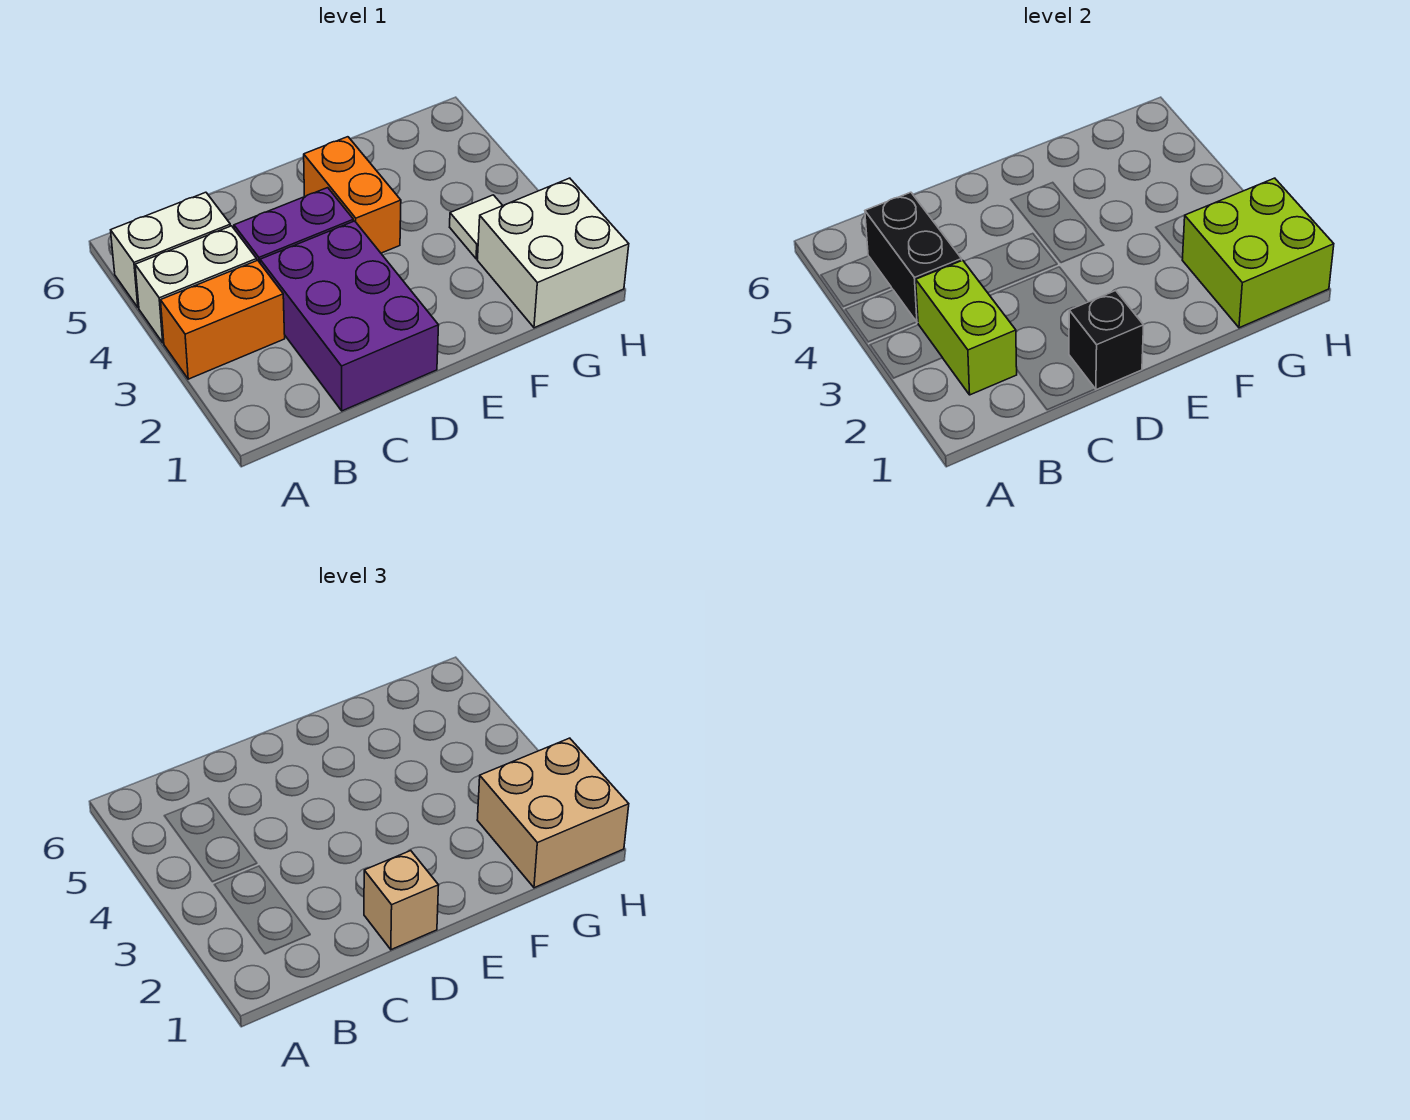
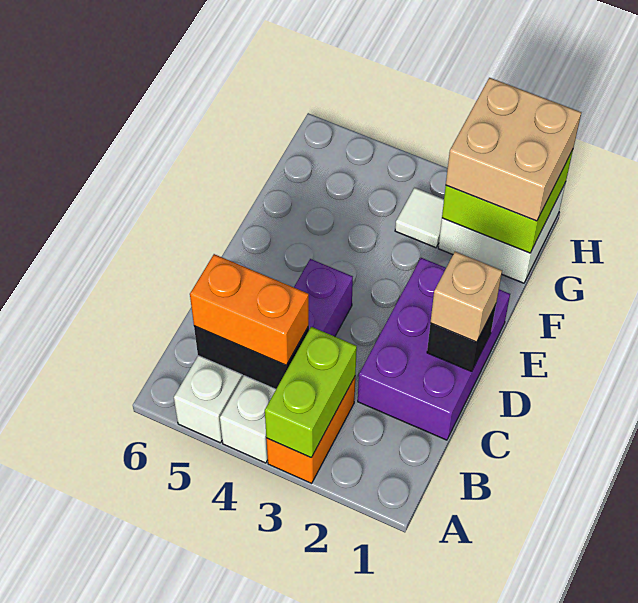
lime 1x2 brick [916,260,1017,395] -> lime 1x2 brick turned to [265,327,357,457]
purple 2x3 brick [260,221,439,411] -> purple 2x3 brick turned to [358,258,510,440]
orange 1x2 brick [304,137,401,253] -> orange 1x2 brick moved to [190,254,309,365]

